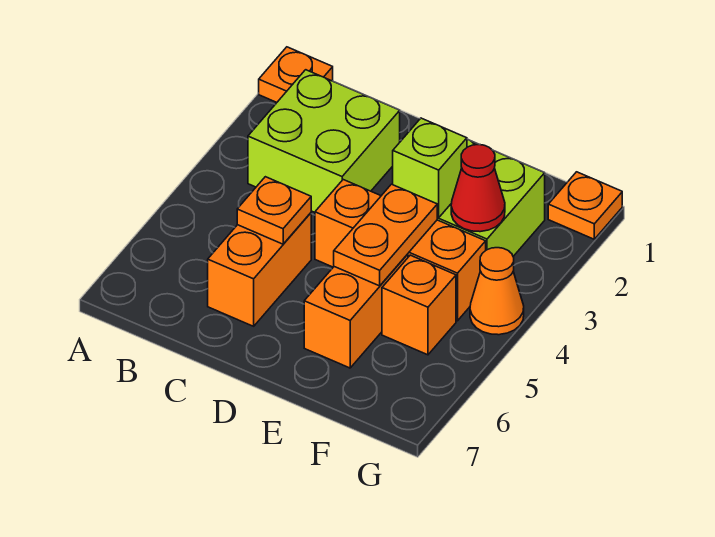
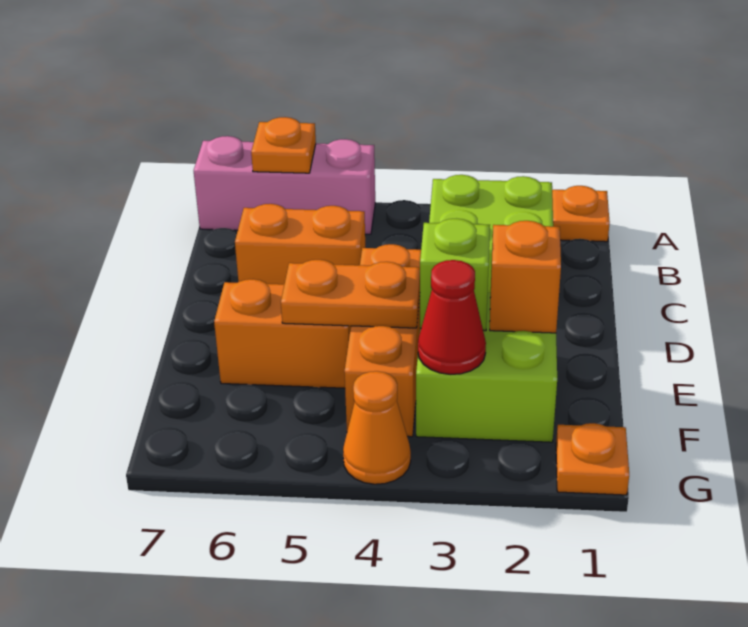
none -> pink 1x3 brick [194,136,375,234]
orange 1x1 plate [237,177,311,244] -> orange 1x1 plate moved to [251,117,316,173]
orange 1x1 brick [382,255,456,355] -> orange 1x1 brick moved to [490,221,561,333]

